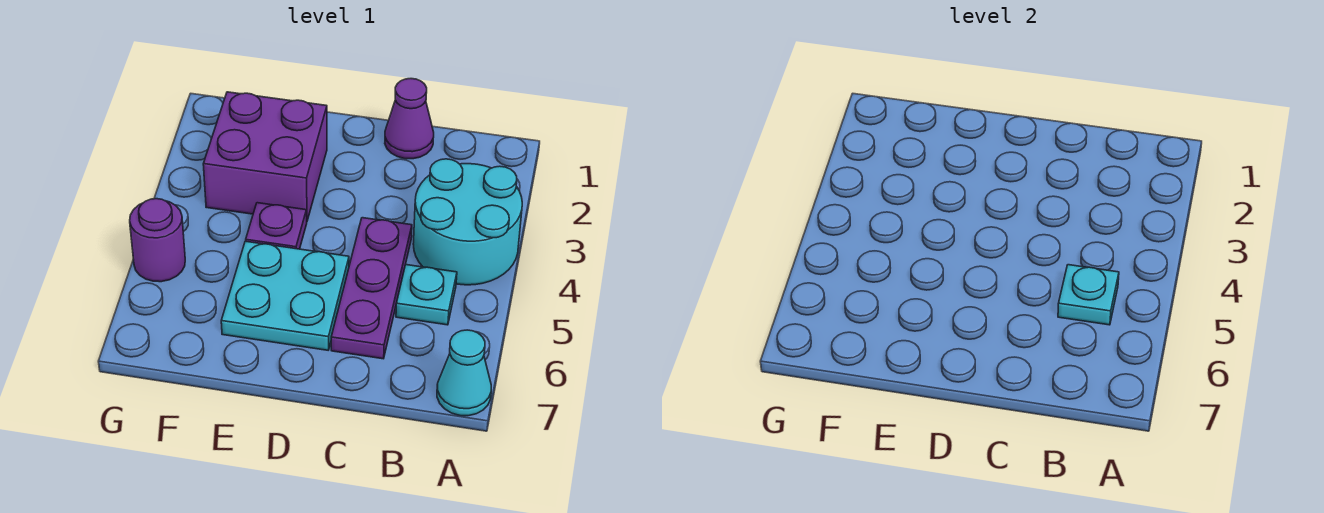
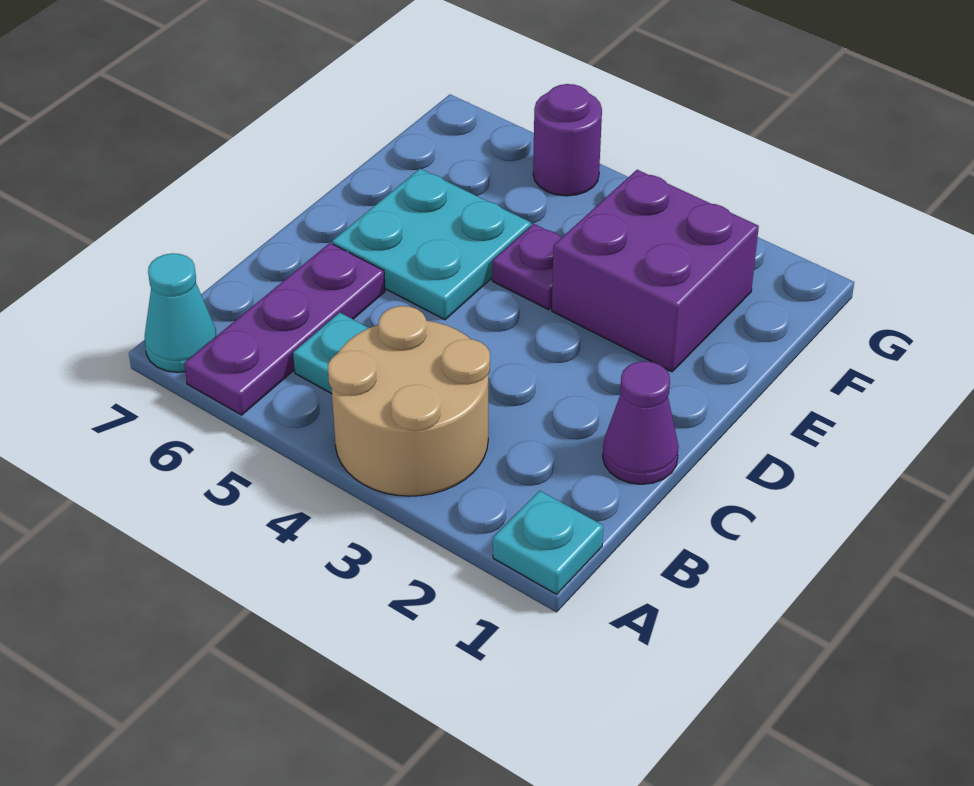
cyan 2x2 round brick [413,159,522,285] -> tan 2x2 round brick [328,306,490,496]
cyan 1x1 plate [1058,265,1119,325] -> cyan 1x1 plate moved to [493,491,603,594]
purple 1x3 plate [331,218,412,359] -> purple 1x3 plate turned to [184,243,385,415]

